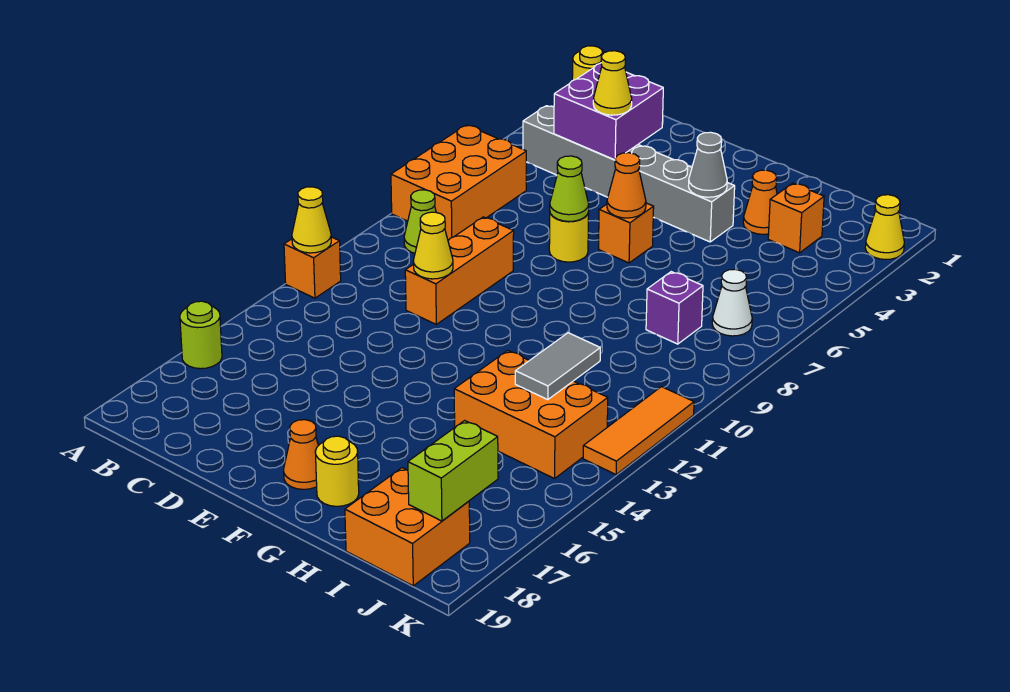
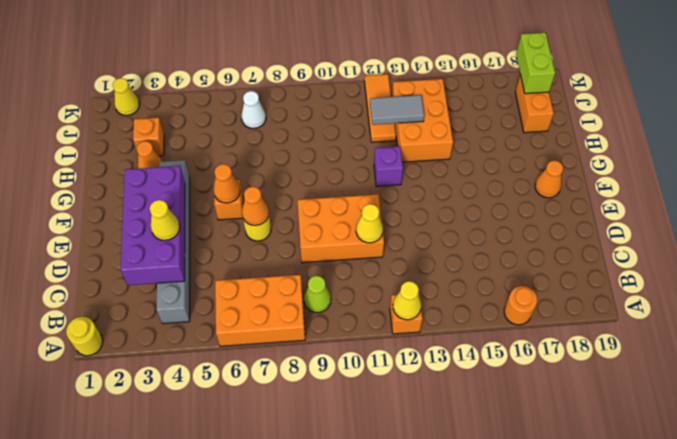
lime 1x1 round brick [180,301,222,369] -> orange 1x1 round brick [504,286,537,325]
purple 2x2 brick [554,63,663,160] -> purple 2x4 brick [121,166,185,285]
orange 1x3 brick [405,217,514,324] -> orange 2x3 brick [298,194,384,263]
lime 1x1 cone [550,156,589,221] -> orange 1x1 cone [242,187,269,226]
grey 1x1 cone [689,132,727,197] -> none
yellow 1x1 round brick [315,436,359,506] -> none
purple 1x1 brick [646,272,703,344] -> purple 1x1 brick moved to [374,147,403,186]
orange 2x2 brick [345,468,470,586] -> orange 1x2 brick [515,75,554,133]
lime 1x2 brick [408,421,498,521] -> lime 1x2 brick turned to [516,33,555,94]
orange 1x3 tile [583,387,694,474] -> orange 1x3 tile turned to [365,74,396,142]

